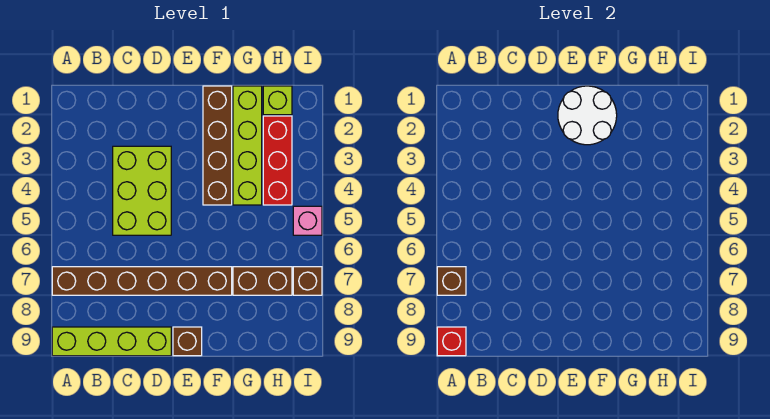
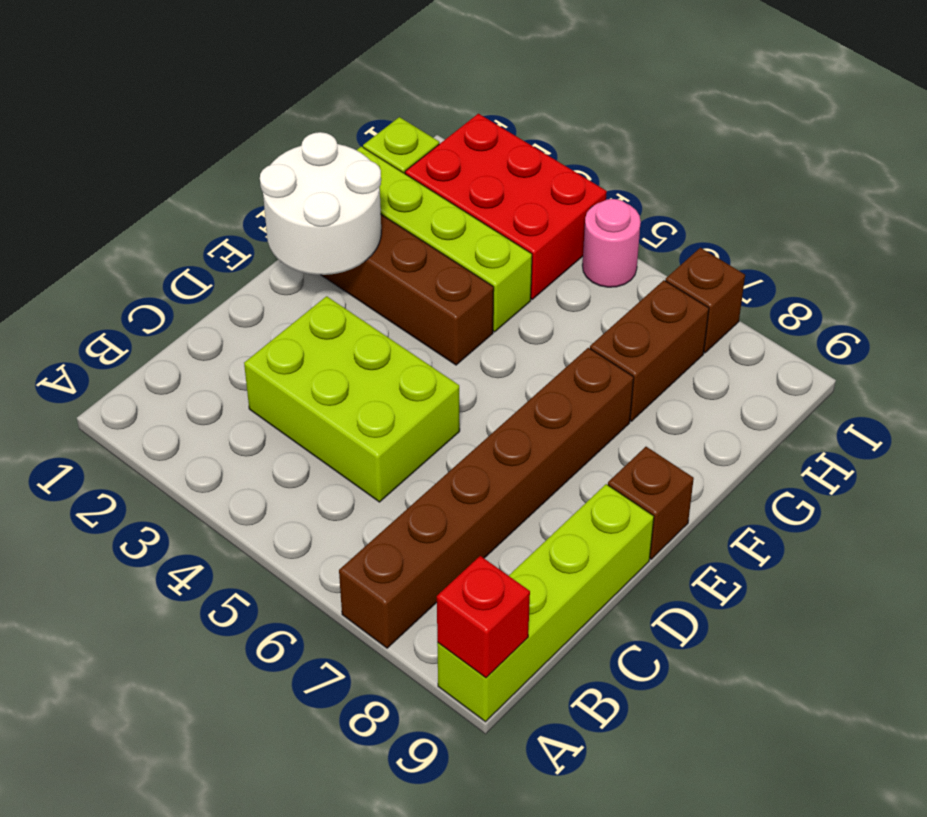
brown 1x1 brick [437,267,466,295] -> none
red 1x3 brick [263,116,292,205] -> red 2x3 brick [405,114,607,299]
pink 1x1 brick [293,206,322,235] -> pink 1x1 round brick [582,199,641,287]

